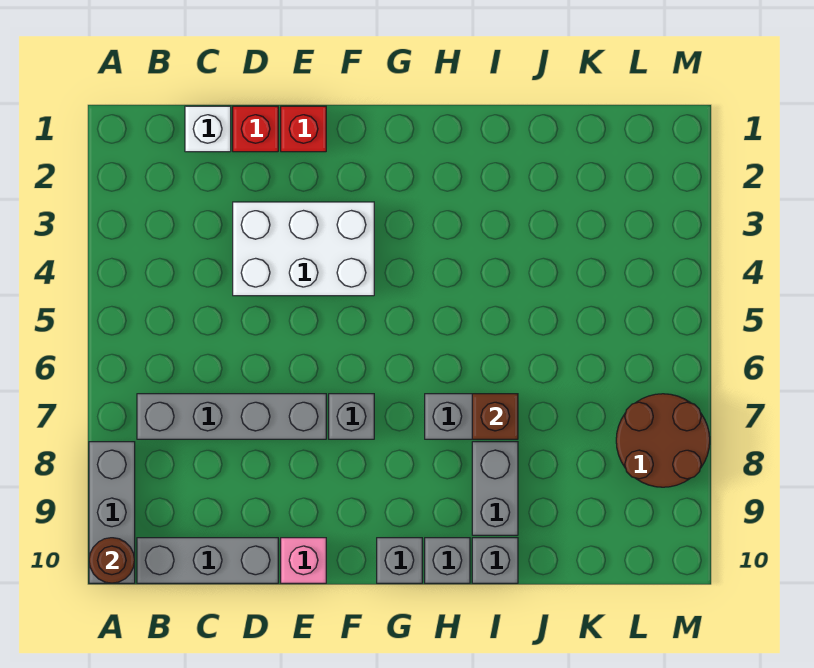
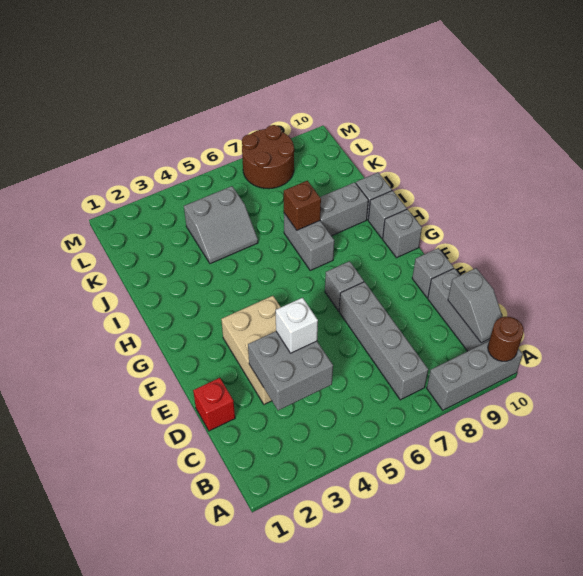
none -> grey 1x2 slope [448,268,503,343]
white 1x1 brick [185,106,231,152] -> white 1x1 brick moved to [276,298,318,353]
none -> grey 2x2 brick [248,331,333,410]
white 2x3 brick [233,202,374,296] -> tan 2x3 brick [221,296,281,404]
red 1x1 brick [281,106,326,152] -> none
pink 1x1 brick [281,538,326,583] -> grey 1x1 brick [412,248,454,298]
none -> grey 2x2 slope [184,186,258,264]

